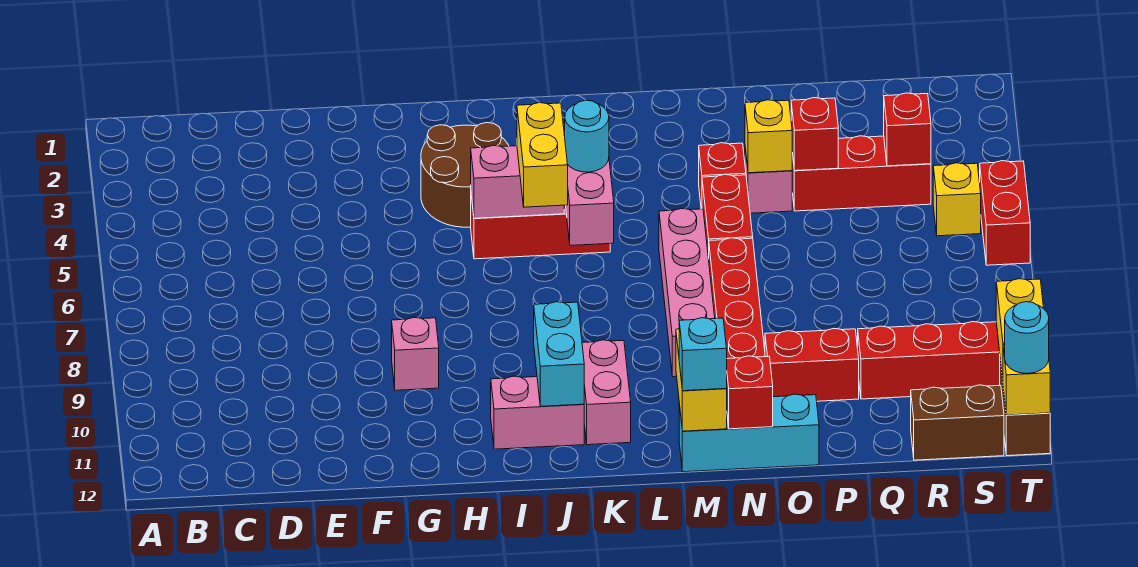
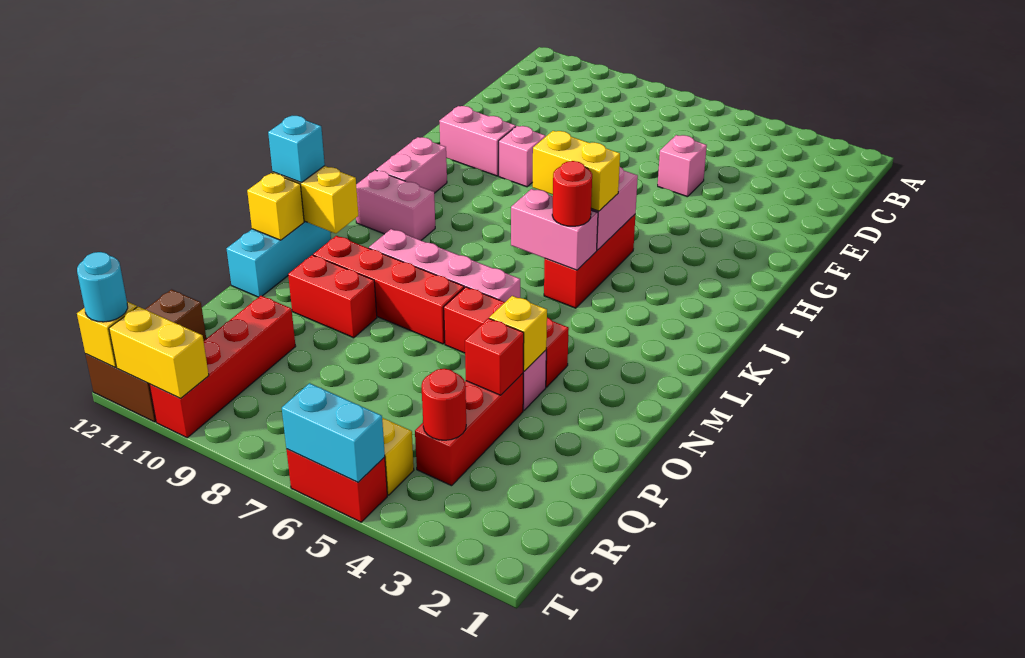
none -> pink 1x1 brick [658,135,707,197]
none -> pink 1x2 brick [439,106,516,176]
brown 2x2 round brick [421,123,509,227] -> none
cyan 1x2 brick [534,302,584,406] -> cyan 1x2 brick moved to [282,383,385,482]
cyan 1x1 round brick [565,100,609,172] -> red 1x1 round brick [552,161,592,226]
red 1x1 brick [727,356,773,429] -> yellow 1x1 brick [247,173,304,240]
red 1x2 brick [765,329,859,401] -> red 1x2 brick turned to [288,255,377,338]
red 1x1 brick [884,93,931,166] -> red 1x1 round brick [422,369,466,440]

